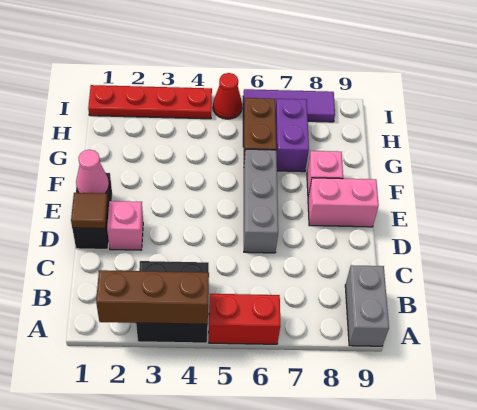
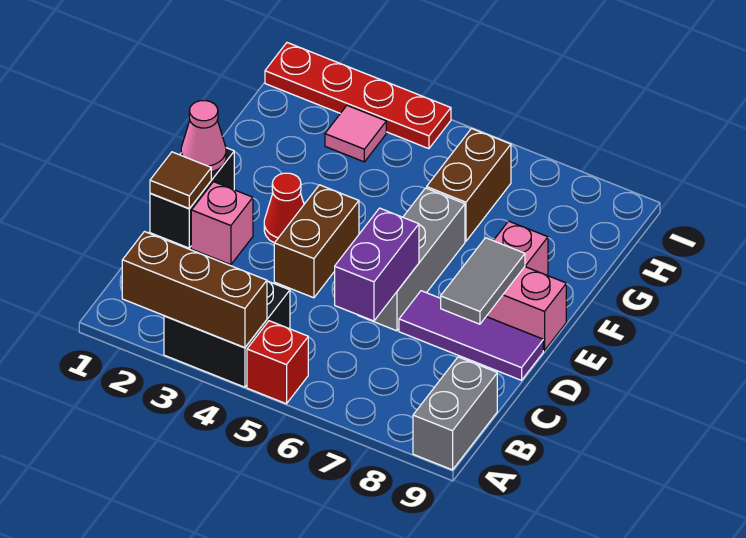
red 1x2 brick [209,294,280,344] -> red 1x1 brick [247,321,308,404]
none -> brown 1x2 brick [274,185,359,298]
none -> grey 1x2 tile [441,238,525,324]
purple 1x2 brick [275,99,309,172] -> purple 1x2 brick moved to [335,208,419,321]
none -> pink 1x1 tile [325,105,386,162]
red 1x1 cone [213,73,242,119] -> red 1x1 cone moved to [264,173,304,243]
purple 1x3 tile [243,89,335,122] -> purple 1x3 tile moved to [399,291,543,380]

